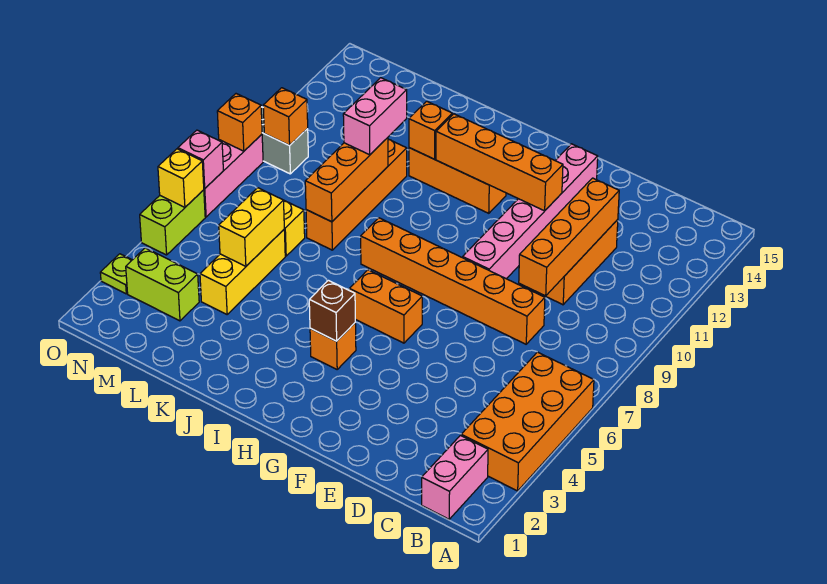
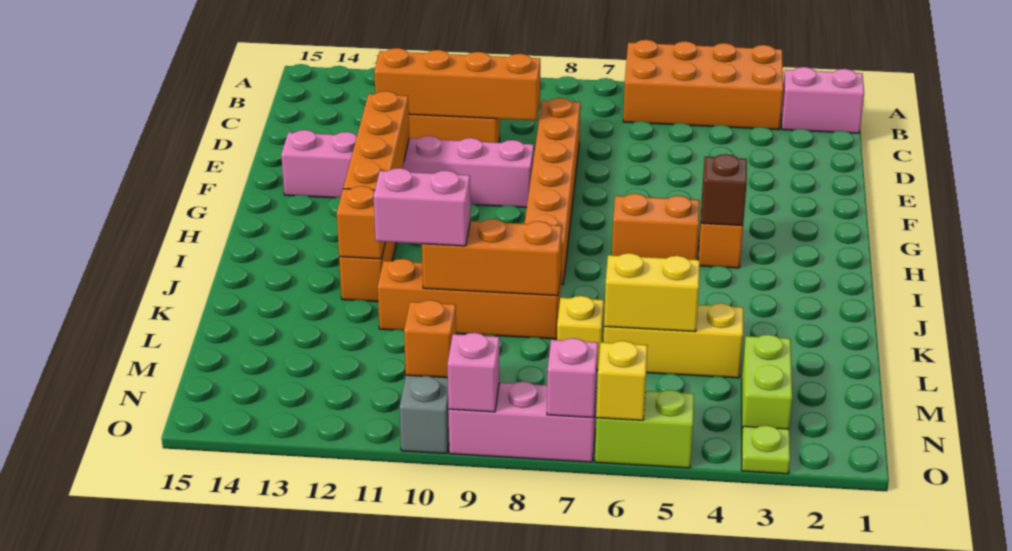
orange 1x2 brick [349,270,422,343] -> orange 1x2 brick turned to [612,194,700,260]
orange 1x1 brick [217,94,262,151] -> pink 1x1 brick [448,333,500,412]

